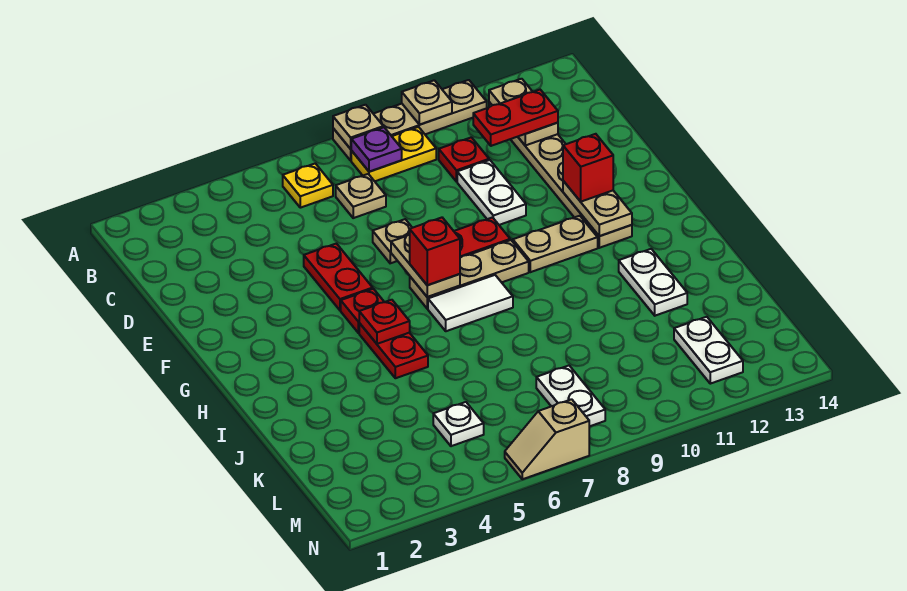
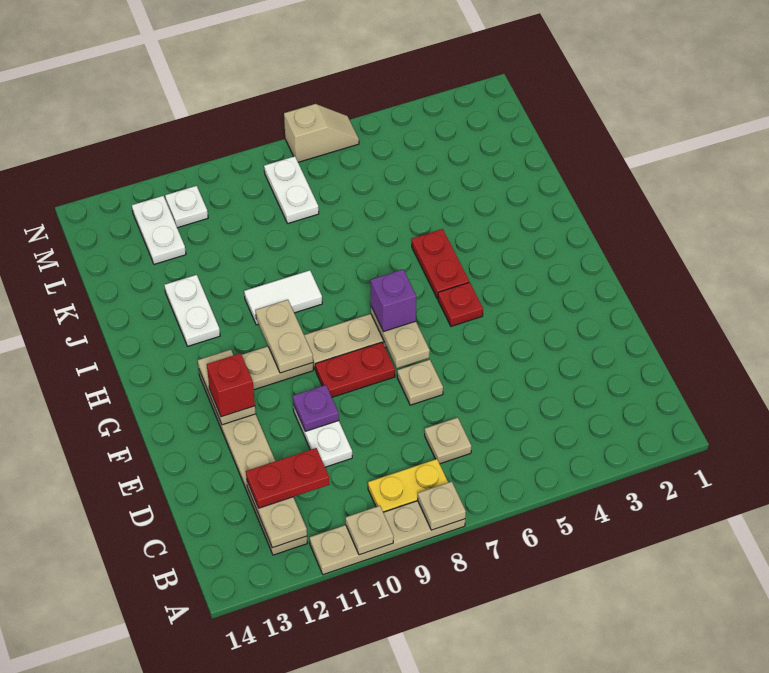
yellow 1x1 plate [283,163,333,208] -> none
purple 1x1 plate [351,127,402,172] -> purple 1x1 plate moved to [293,385,339,431]
red 1x1 plate [439,137,489,182] -> none
red 1x2 plate [304,244,373,310] -> none
red 1x1 brick [410,218,460,285] -> purple 1x1 brick [371,270,416,332]
none -> tan 1x2 plate [255,300,313,373]
red 1x1 plate [359,300,410,344] -> none
white 1x2 tile [428,275,513,331] -> white 1x2 tile moved to [244,270,322,325]
white 1x1 plate [433,402,484,446] -> white 1x1 plate moved to [165,186,208,228]

